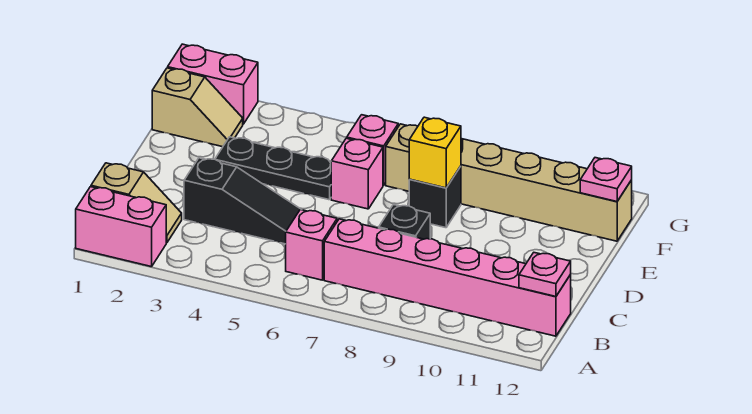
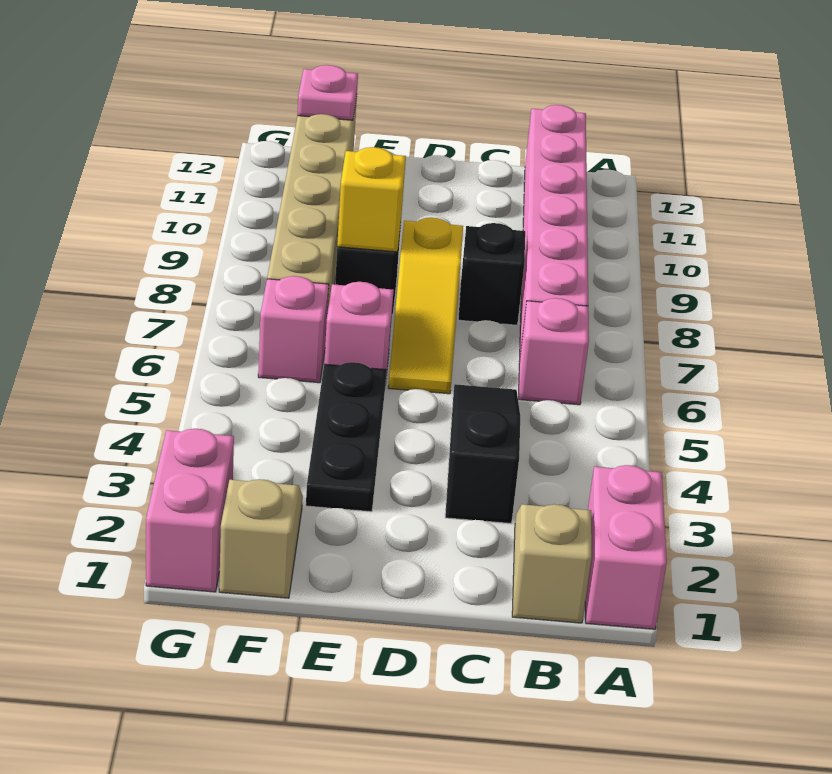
pink 1x1 plate [519,253,571,297] -> none
none -> yellow 1x3 slope [388,218,463,394]

